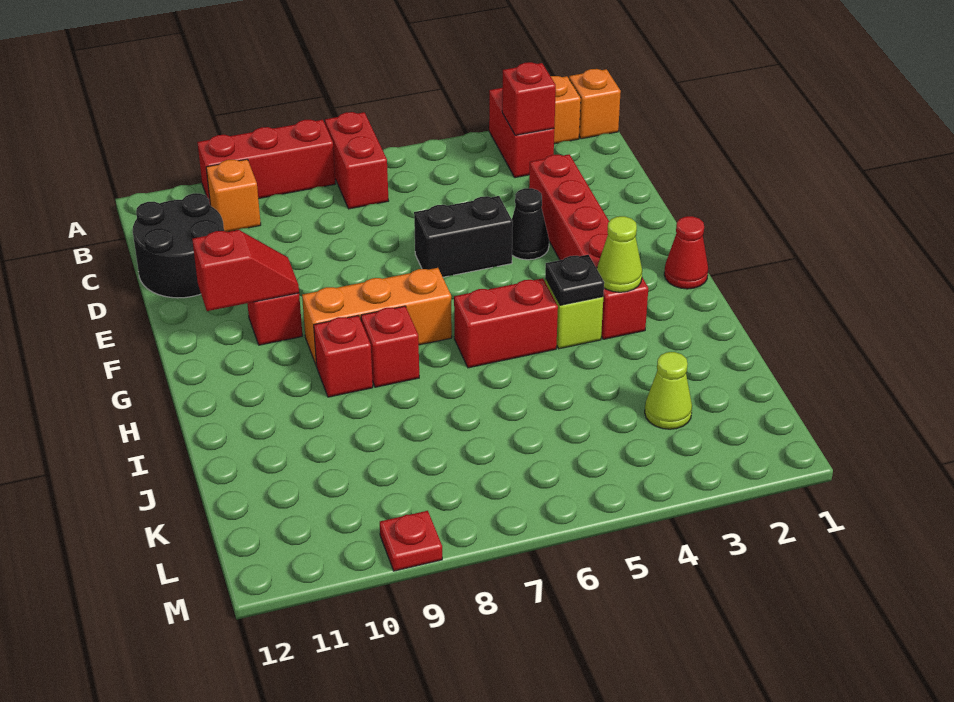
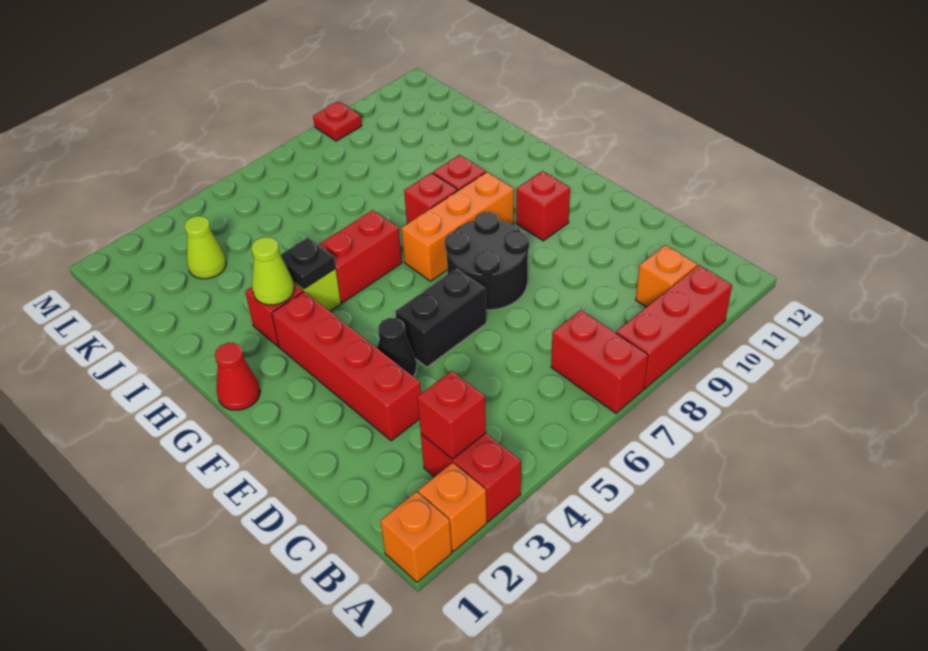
black 2x2 round brick [133,193,224,298] -> black 2x2 round brick moved to [445,212,529,310]
red 1x2 slope [192,230,299,311] -> none

